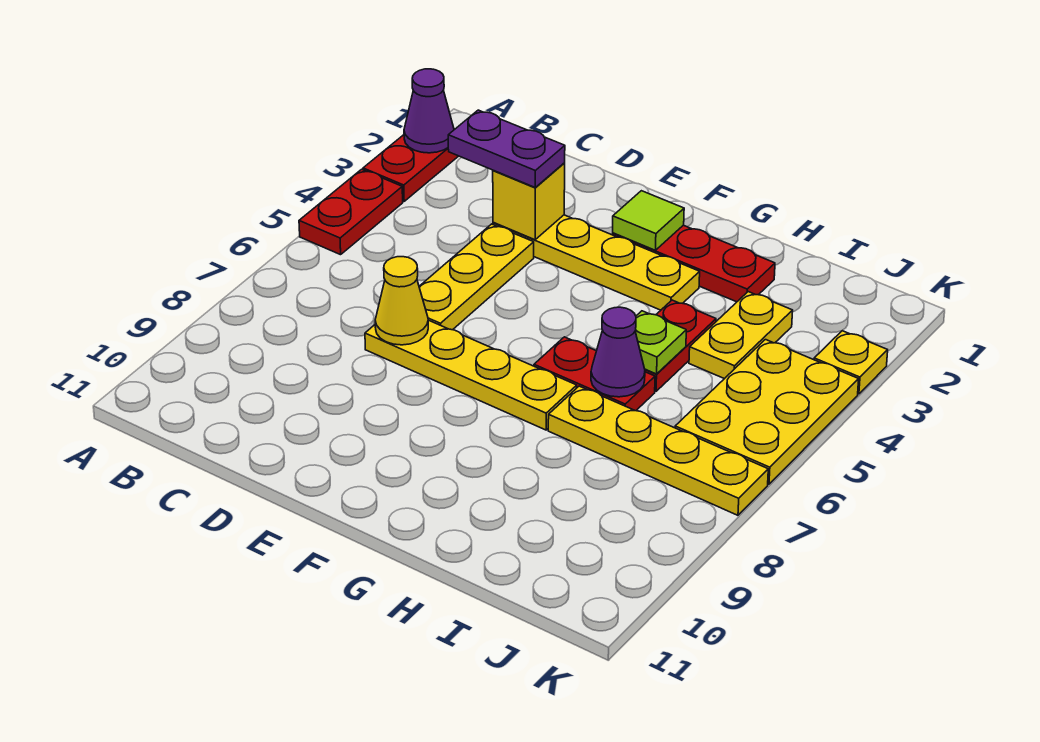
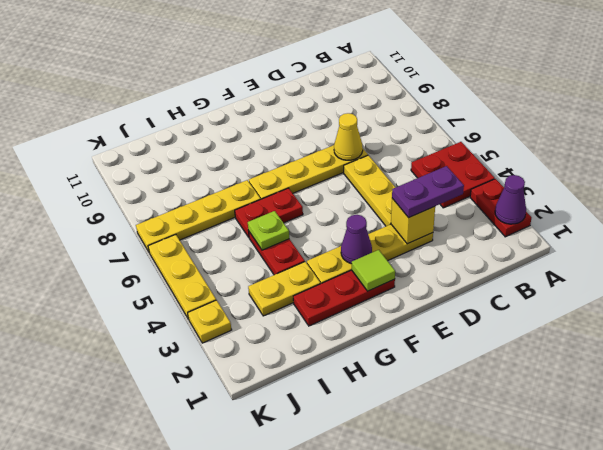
red 1x2 plate [299,169,403,255] -> red 2x2 plate [411,142,495,208]
purple 1x1 cone [591,307,645,397] -> purple 1x1 cone moved to [341,215,372,264]
yellow 1x2 plate [689,292,793,379] -> yellow 1x2 plate turned to [248,262,320,316]
yellow 2x3 plate [675,340,859,484] -> yellow 1x3 plate [148,235,216,319]

